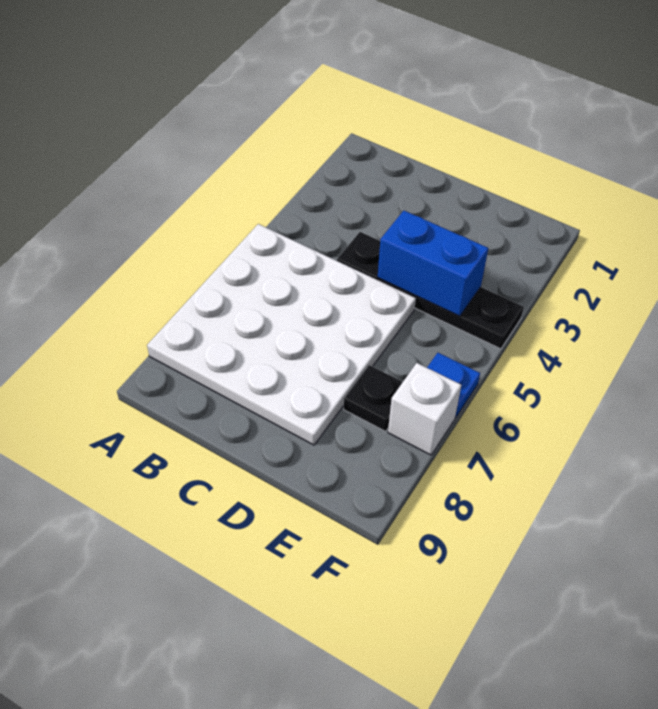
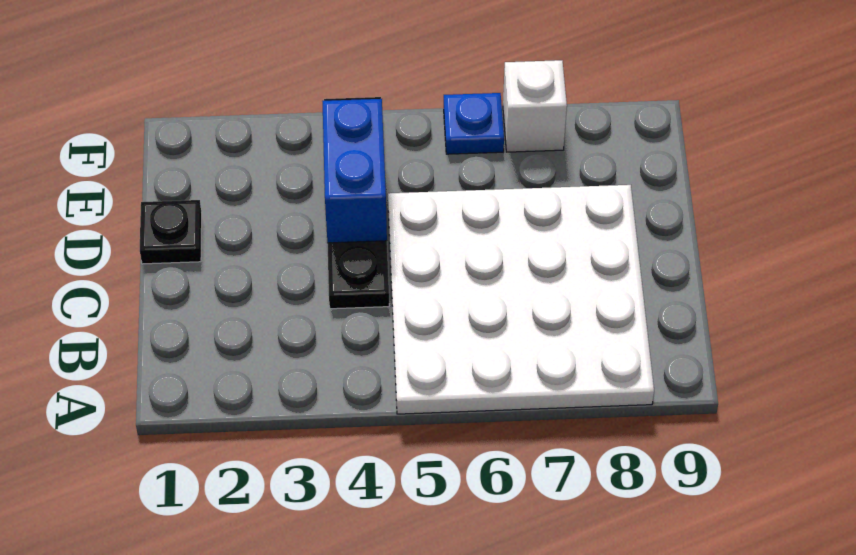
black 1x1 plate [344,365,403,431] -> black 1x1 plate moved to [140,200,202,264]

